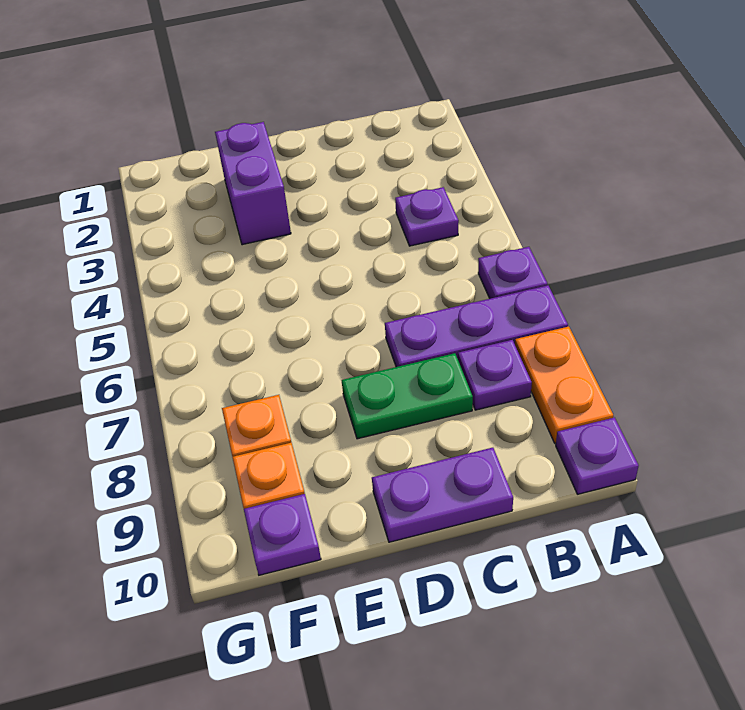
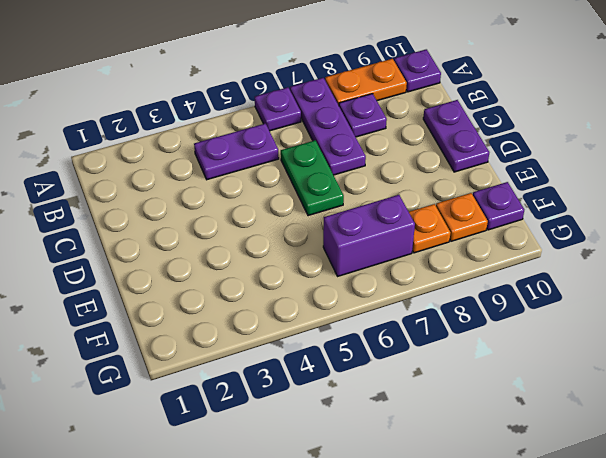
purple 1x1 plate [395,187,459,246] -> purple 1x2 plate [194,124,279,180]
green 1x2 plate [341,353,473,439] -> green 1x2 plate moved to [281,140,344,216]
purple 1x2 brick [215,122,291,245] -> purple 1x2 brick moved to [323,195,415,276]

